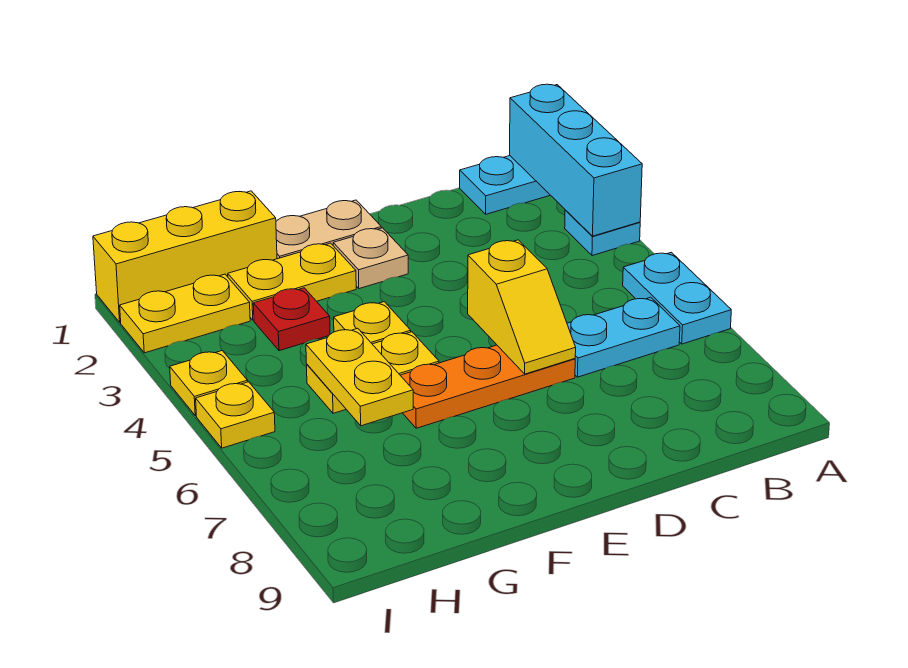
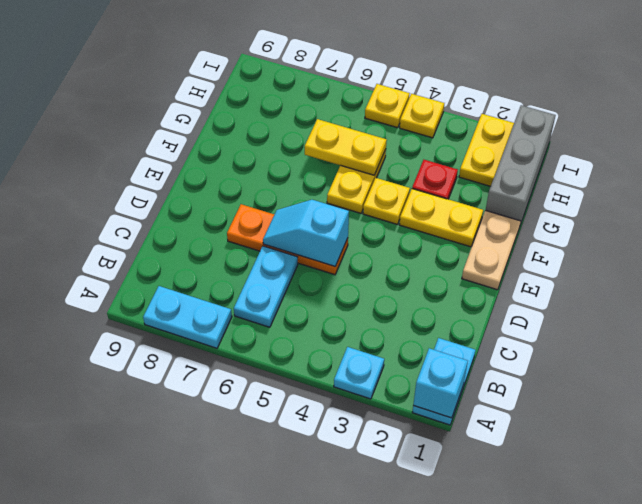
cyan 1x3 brick [510,84,642,236] -> cyan 1x1 brick [413,348,468,418]
cyan 1x2 plate [623,252,731,344] -> cyan 1x2 plate moved to [143,286,232,348]
yellow 1x2 slope [468,240,576,374] -> cyan 1x2 slope [263,200,349,266]
orange 1x3 plate [400,345,575,428] -> orange 1x3 plate turned to [227,204,348,275]
tan 1x1 plate [333,228,408,289] -> none
yellow 1x2 plate [228,243,356,320] -> yellow 1x2 plate turned to [399,189,483,247]
yellow 1x3 brick [93,191,277,322] -> grey 1x3 brick [486,105,556,225]

